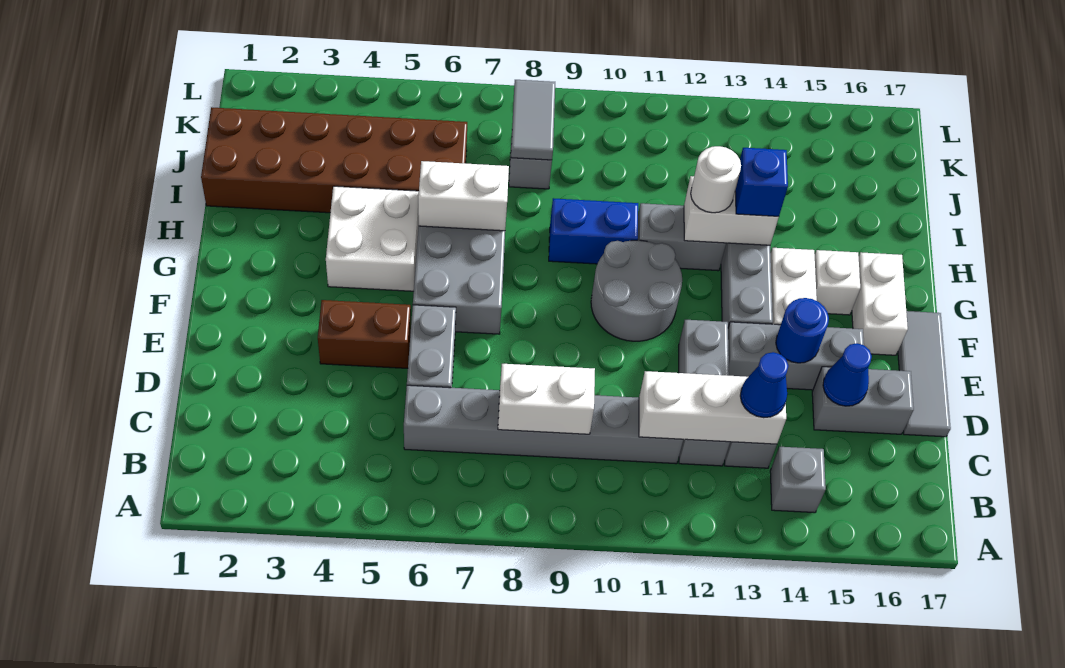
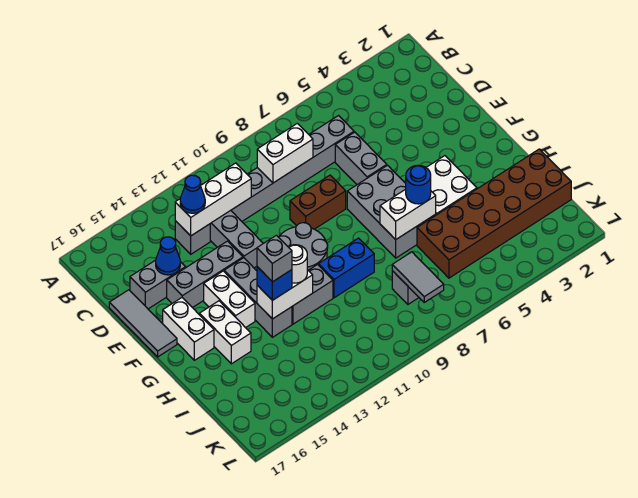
grey 1x1 brick [770,447,826,513] -> grey 1x1 brick moved to [257,235,292,282]
brown 1x2 brick [318,300,411,368] -> brown 1x2 brick moved to [290,175,346,229]
blue 1x1 round brick [776,298,829,363] -> blue 1x1 round brick moved to [406,165,431,204]
white 1x1 brick [815,250,860,315] -> white 1x2 brick [199,301,251,364]

